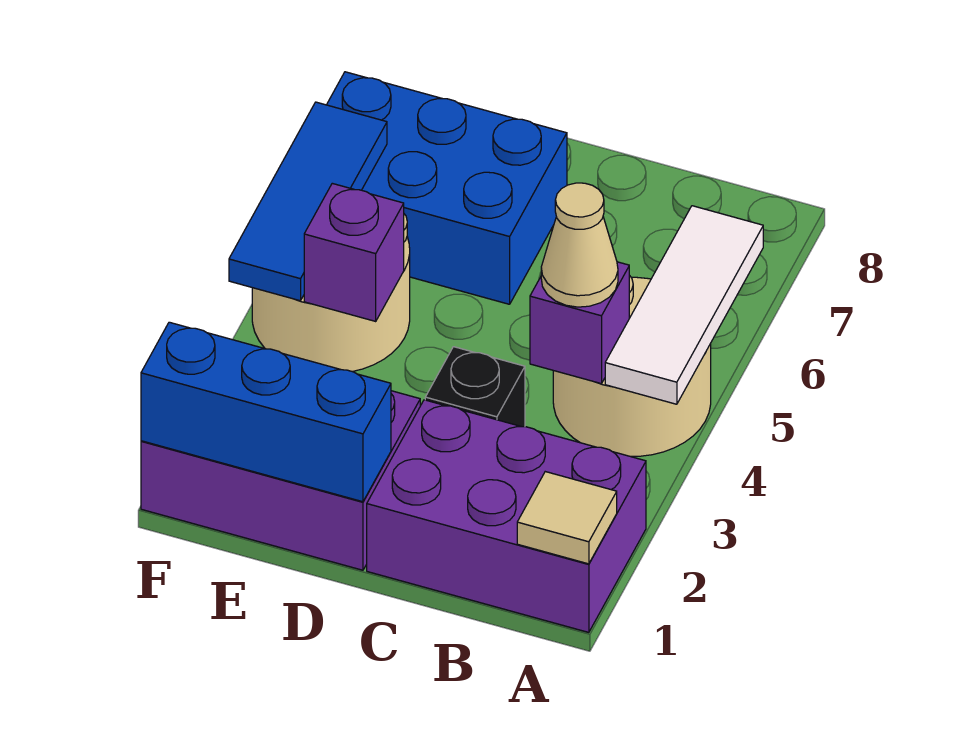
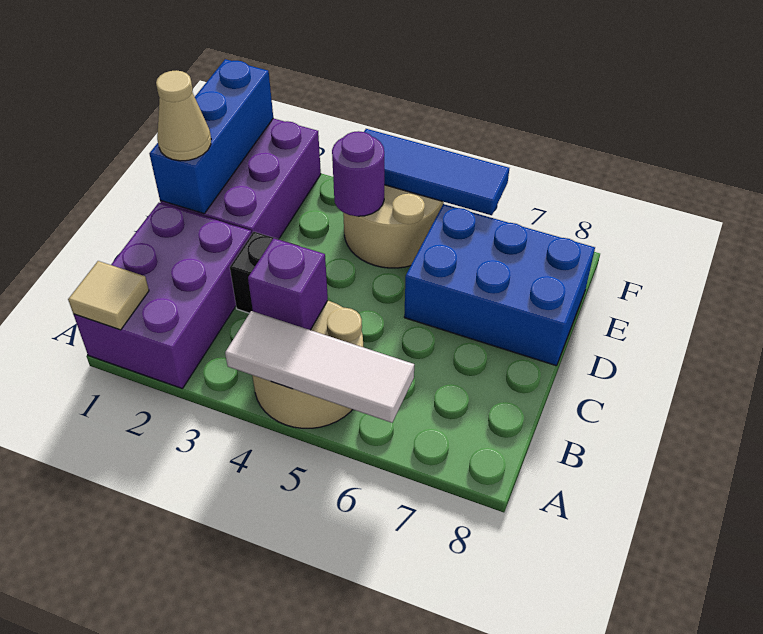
tan 1x1 cone [541,183,618,307] -> tan 1x1 cone moved to [156,70,211,161]
blue 2x3 brick [327,72,567,304] -> blue 2x3 brick turned to [404,204,595,366]
purple 1x1 brick [304,183,404,321] -> purple 1x1 round brick [332,131,384,216]

